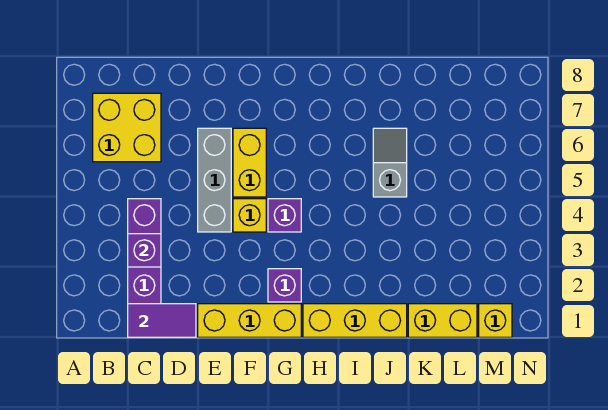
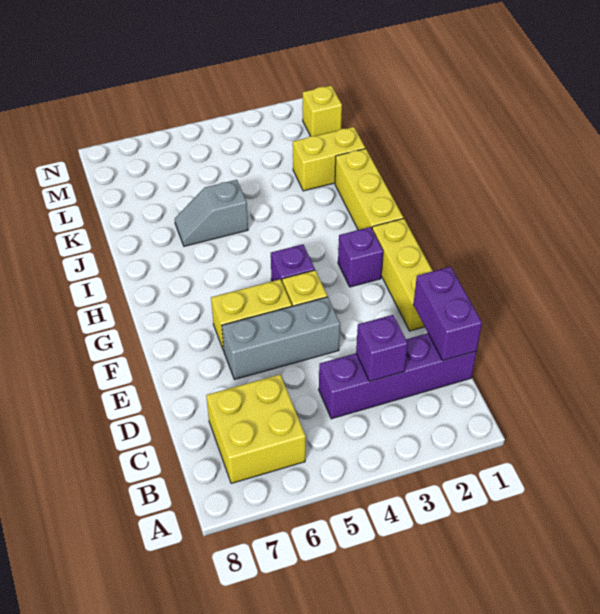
purple 1x2 tile [128,304,196,337] -> purple 1x2 brick [413,267,482,361]
yellow 1x2 brick [408,304,477,337] -> yellow 1x2 brick turned to [293,127,365,191]

